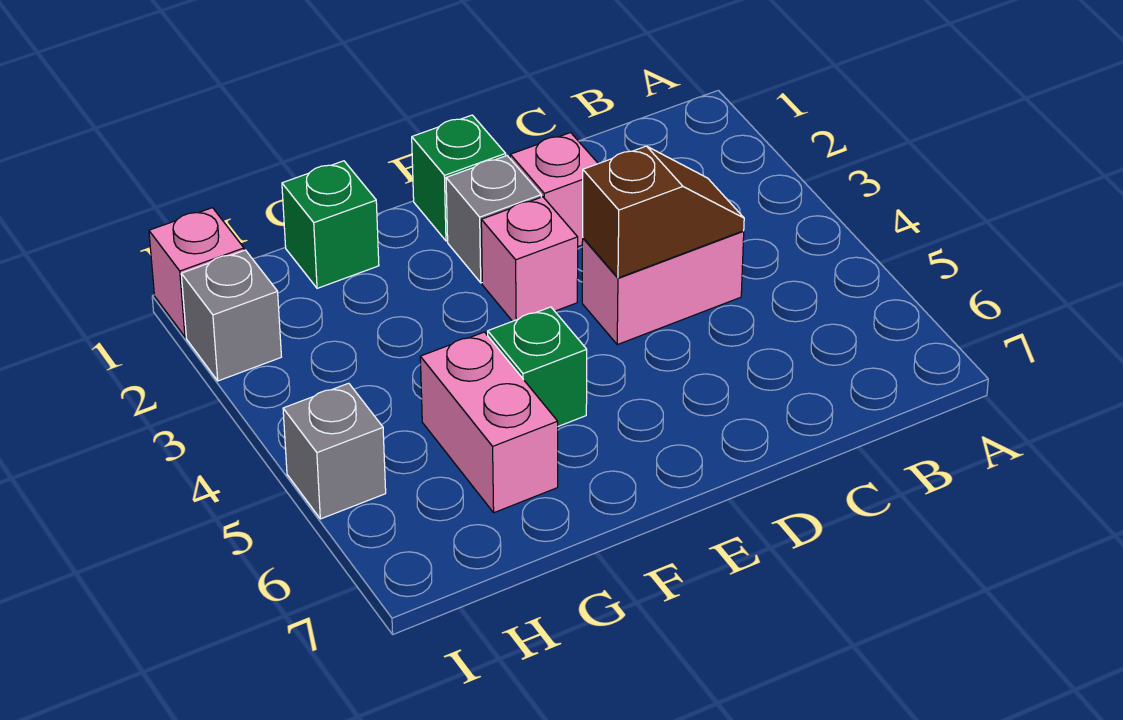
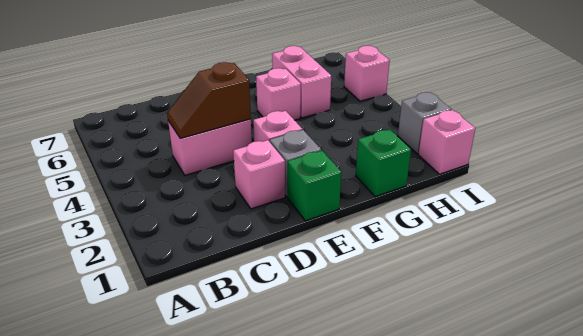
green 1x1 brick [488,307,587,426] -> pink 1x1 brick [256,68,301,120]
grey 1x1 brick [283,383,386,519] -> pink 1x1 brick [344,46,390,101]

